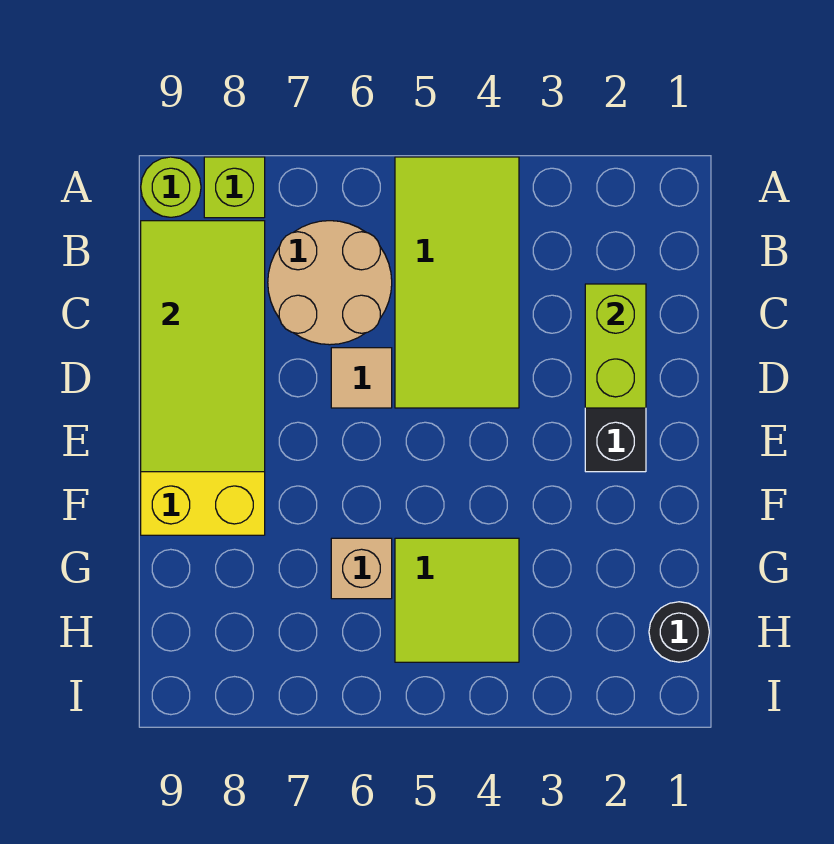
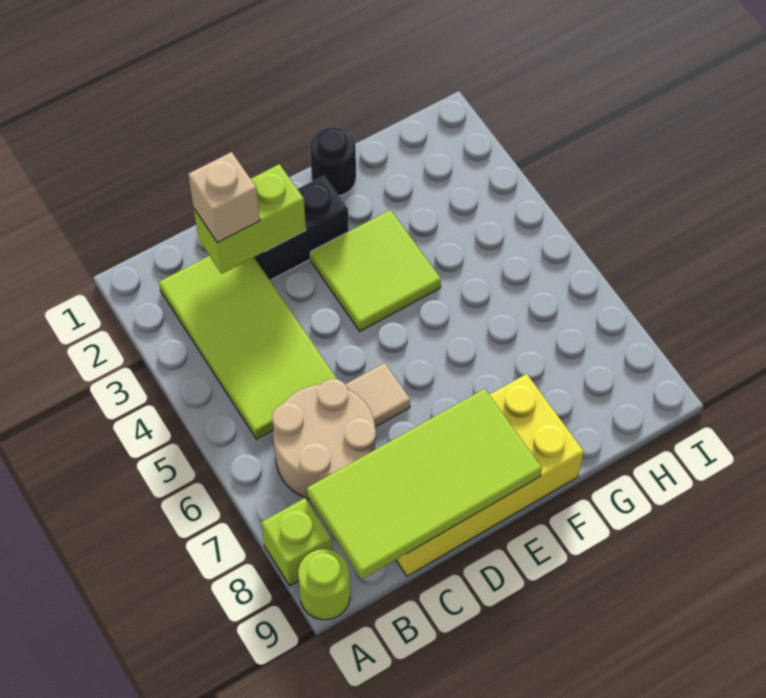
lime 2x4 tile [395,157,519,408] -> lime 2x4 tile turned to [159,256,337,439]
lime 2x2 tile [395,538,519,662] -> lime 2x2 tile moved to [310,210,441,331]
tan 1x1 brick [331,538,392,599] -> tan 1x1 brick moved to [188,152,260,243]
black 1x1 round brick [649,602,709,662] -> black 1x1 round brick moved to [310,127,356,196]

